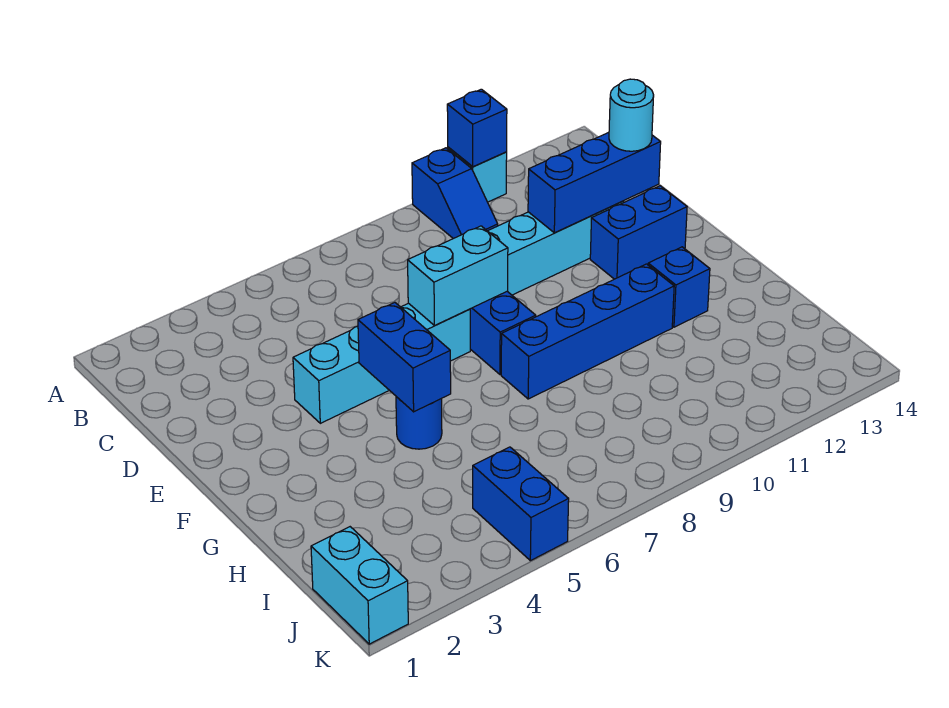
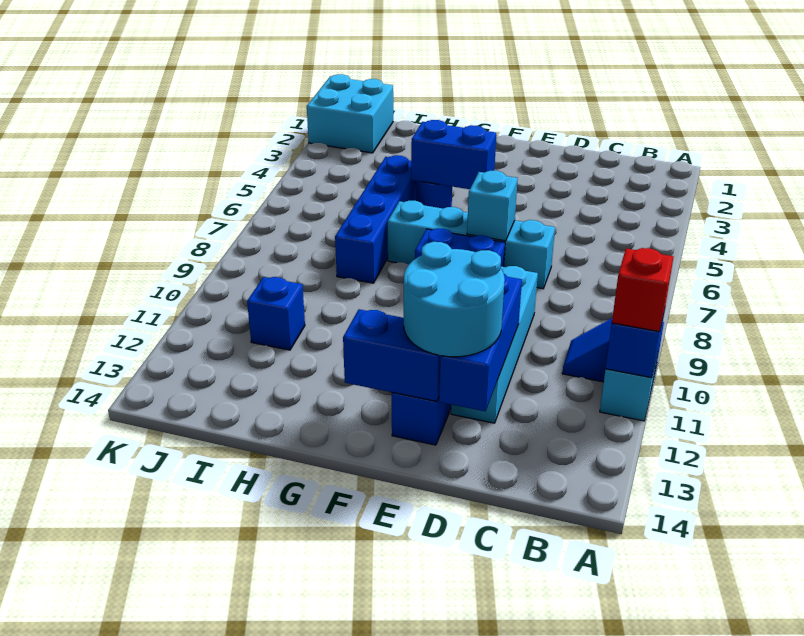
none -> red 1x1 brick [612,248,673,332]
cyan 1x1 round brick [609,79,654,151] -> cyan 2x2 round brick [404,242,505,357]
cyan 1x4 brick [293,303,470,423] -> cyan 1x4 brick turned to [388,201,555,289]
cyan 1x2 brick [408,226,508,326] -> cyan 1x1 brick [467,171,518,241]
blue 1x4 brick [501,264,674,399] -> blue 1x4 brick moved to [335,155,416,283]
blue 1x1 brick [648,247,710,327] -> blue 1x1 brick moved to [247,277,305,350]
cyan 1x2 brick [311,527,408,644] -> cyan 2x2 brick [307,74,393,153]
blue 1x2 brick [473,447,569,561] -> blue 1x2 brick moved to [343,309,440,401]

